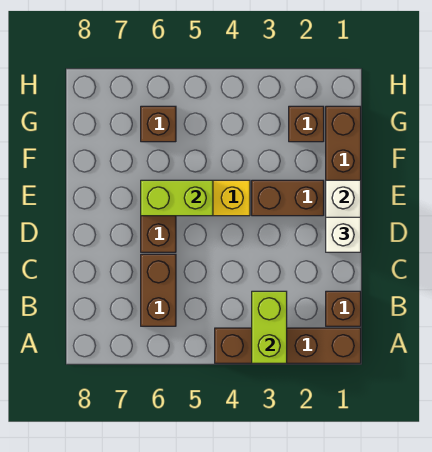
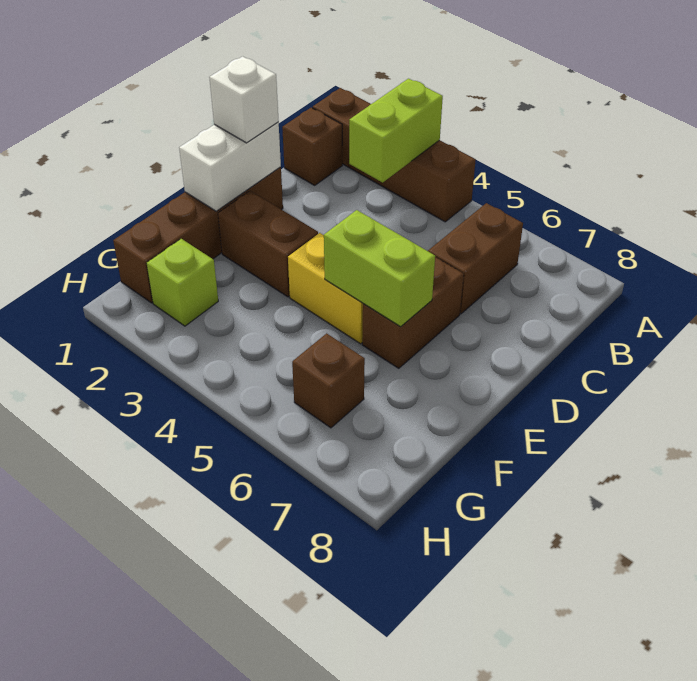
brown 1x1 brick [289,106,324,142] -> lime 1x1 brick [147,239,218,326]

